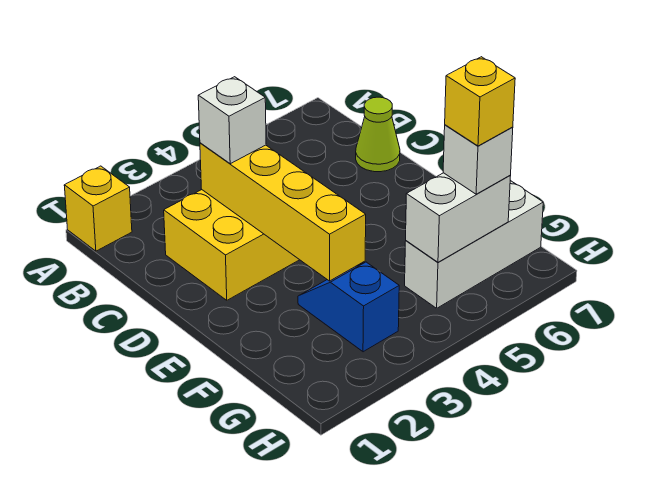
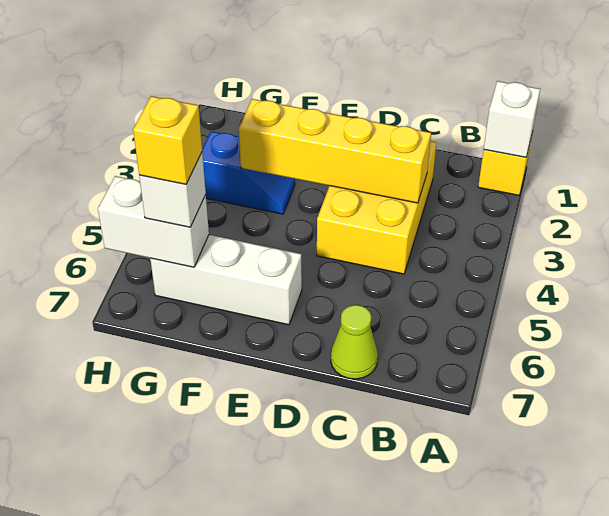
white 1x1 brick [198,77,266,164] -> white 1x1 brick moved to [484,81,540,157]
white 1x3 brick [405,181,543,308] -> white 1x3 brick turned to [150,235,302,325]
white 1x2 brick [406,173,510,262] -> white 1x2 brick turned to [98,176,209,267]

